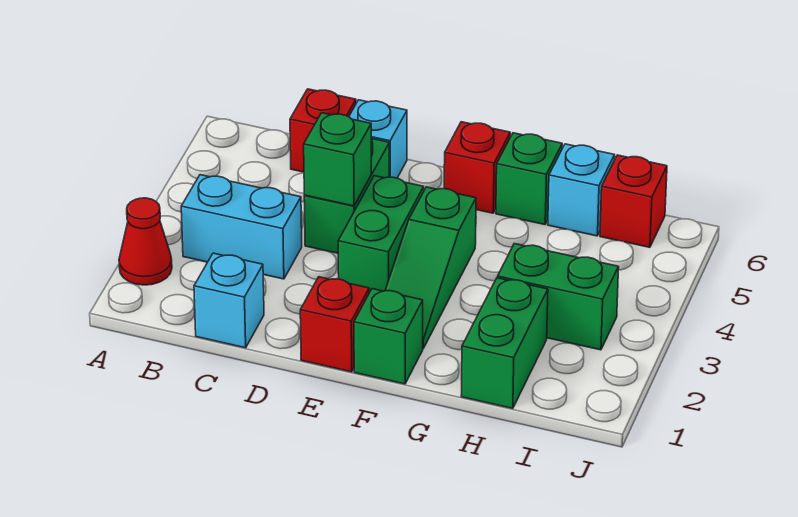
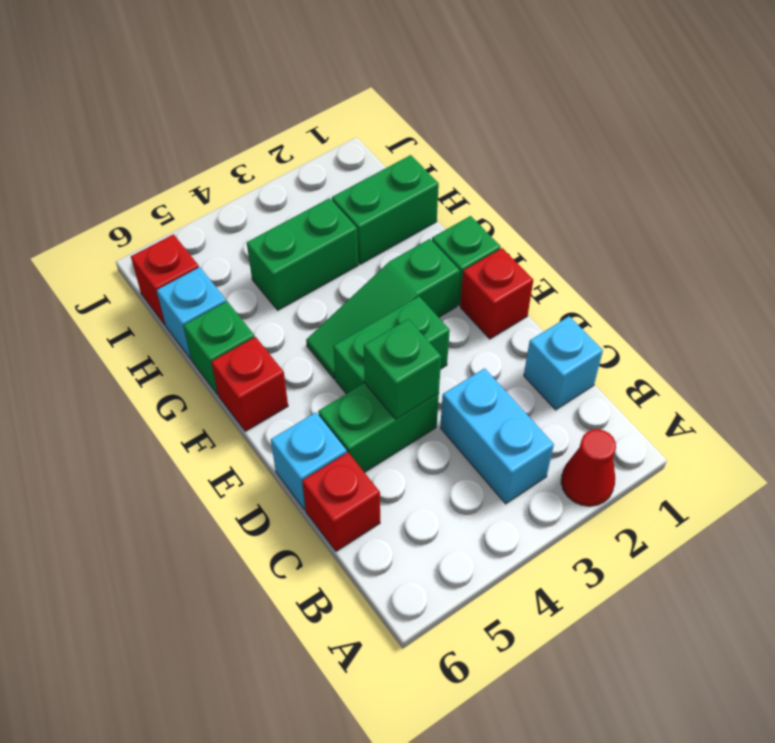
green 1x3 slope [385,187,476,348] -> green 1x3 slope turned to [306,239,460,379]
green 1x2 brick [498,244,619,350] -> green 1x2 brick turned to [247,198,358,310]

